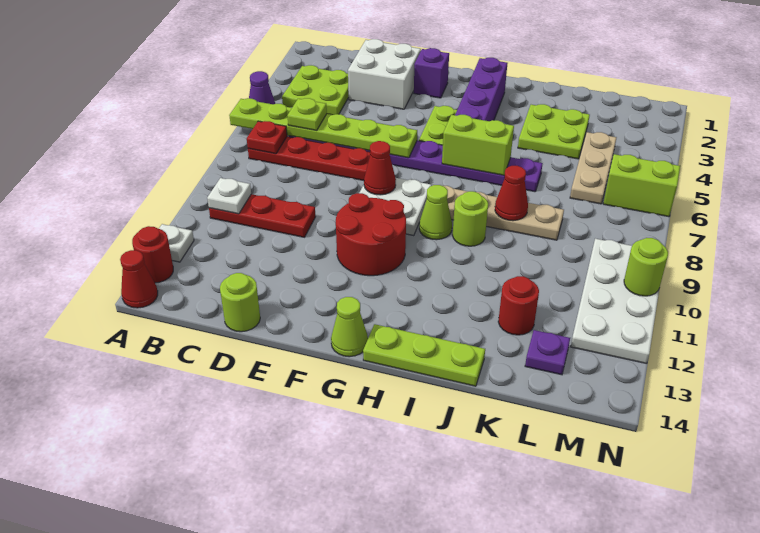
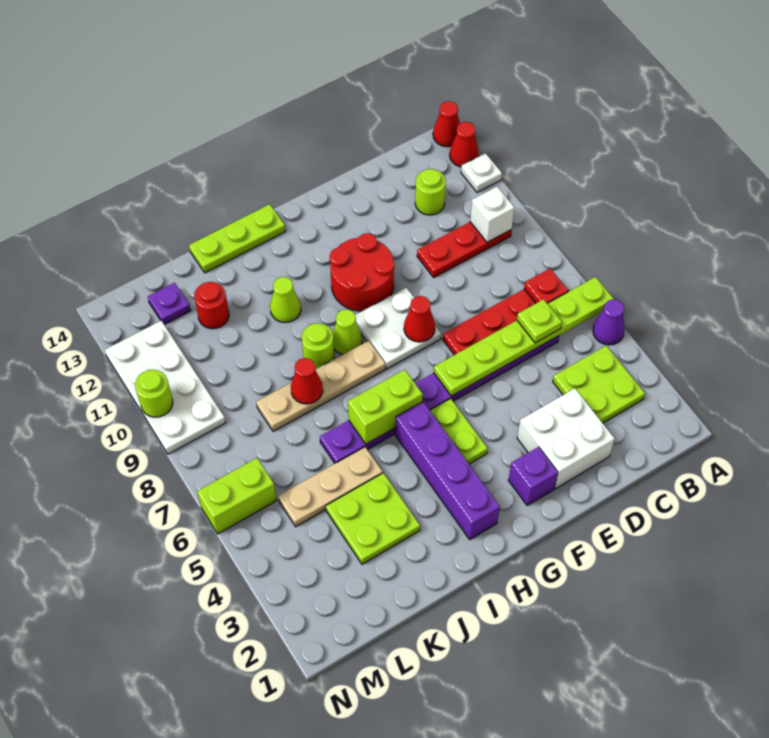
red 1x1 round brick [132,226,173,283] -> red 1x1 cone [450,122,479,167]
white 1x1 plate [207,178,251,214] -> white 1x1 brick [470,187,514,242]
lime 1x1 round brick [220,273,260,332] -> lime 1x1 round brick moved to [415,169,446,215]
lime 1x1 cone [331,297,368,357] -> lime 1x1 cone moved to [270,277,301,323]
tan 1x3 plate [570,132,616,204] -> tan 1x3 plate turned to [278,447,383,527]

